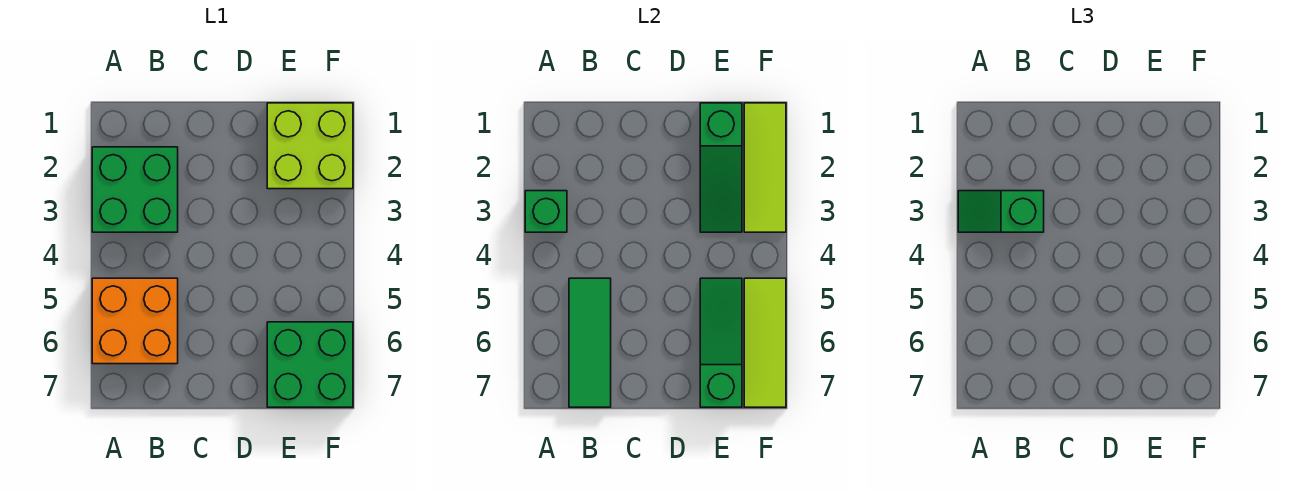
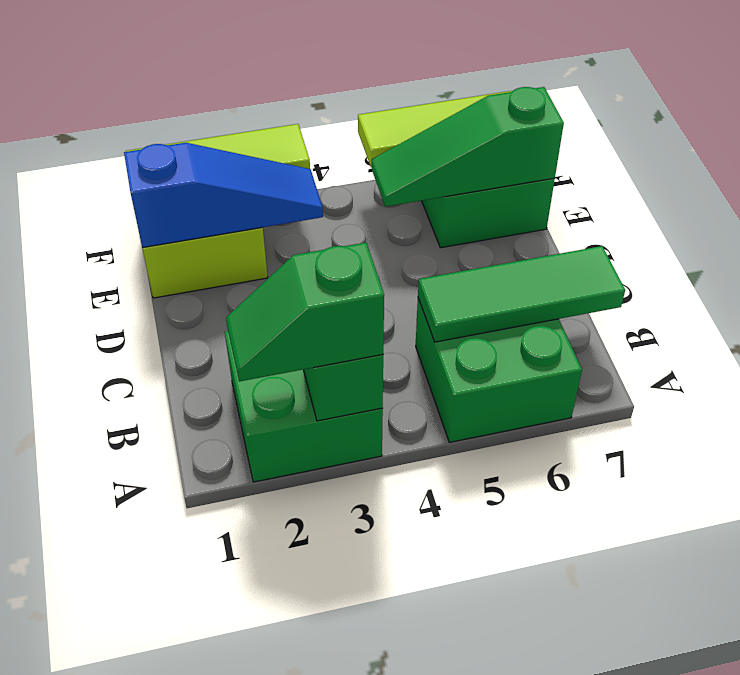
green 1x2 slope [958,191,1044,232] -> green 1x2 slope turned to [226,243,384,382]
orange 2x2 brick [92,278,178,364] -> green 2x2 brick [416,298,582,442]
green 1x3 slope [700,103,742,232] -> blue 1x3 slope [124,143,323,248]

